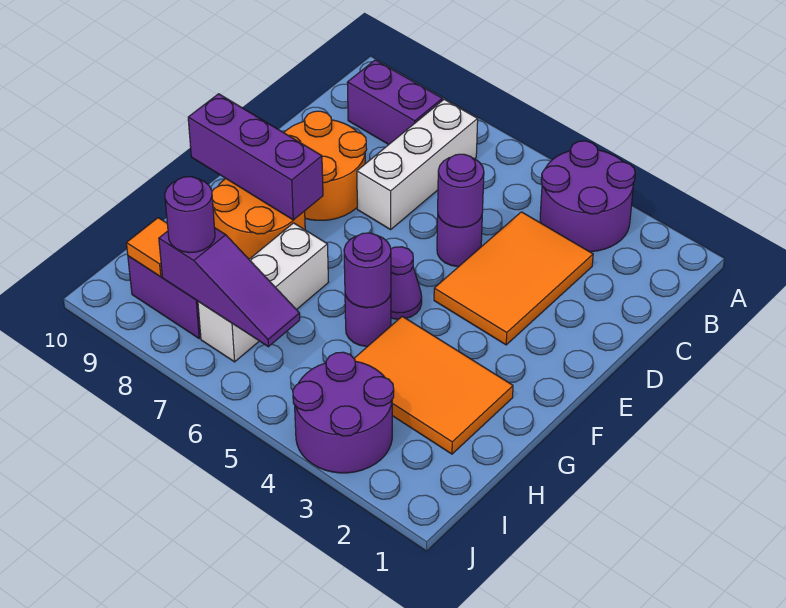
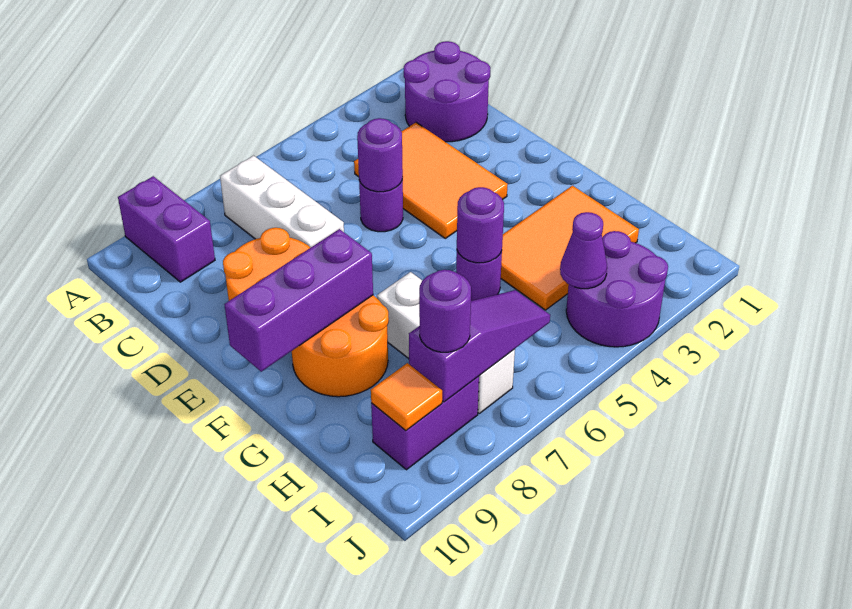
purple 2x2 round brick [540,141,635,252] -> purple 2x2 round brick moved to [404,41,490,142]
purple 1x2 brick [347,60,442,145] -> purple 1x2 brick turned to [118,176,215,282]
purple 1x1 cone [391,247,422,319] -> purple 1x1 cone moved to [560,212,607,289]

